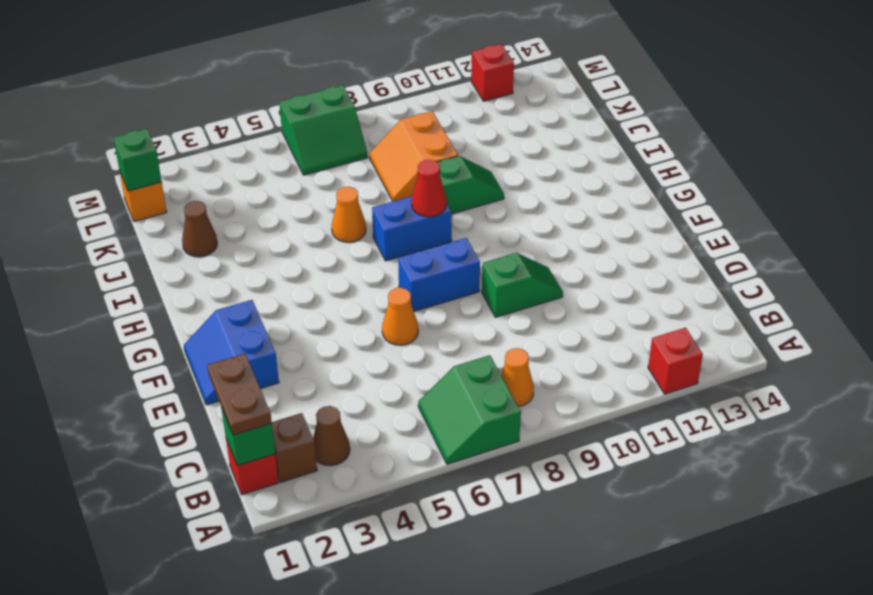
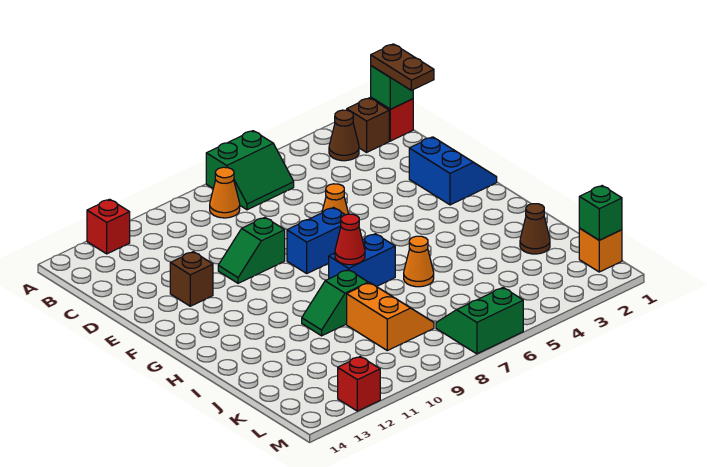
green 2x2 slope [418,355,521,464] -> green 2x2 slope turned to [206,131,294,210]
none -> brown 1x1 brick [170,252,213,306]

